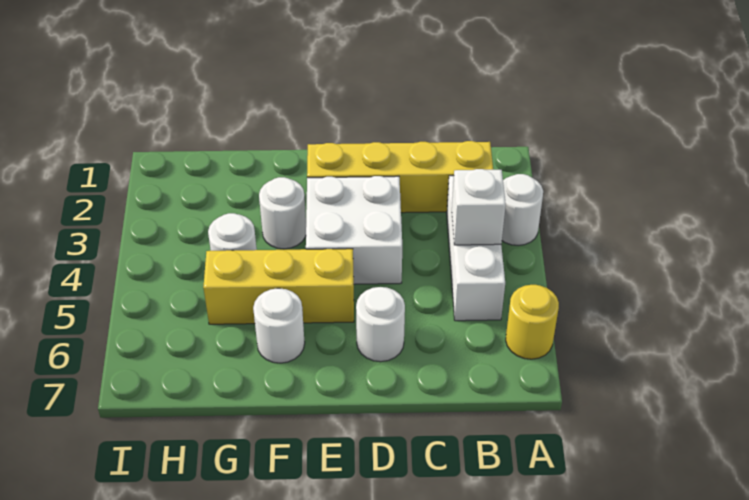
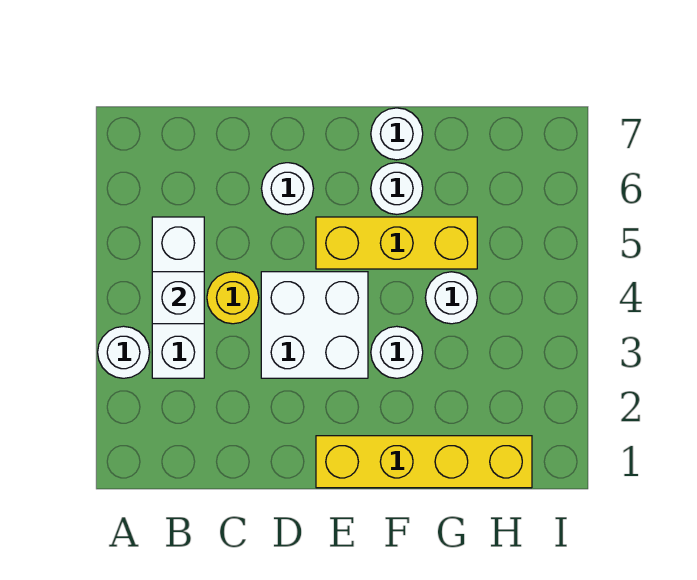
yellow 1x1 round brick [506,285,559,359] -> yellow 1x1 round brick moved to [207,272,259,324]
yellow 1x4 brick [307,141,493,213] -> yellow 1x4 brick moved to [316,436,532,488]
none -> white 1x1 round brick [371,108,423,160]

